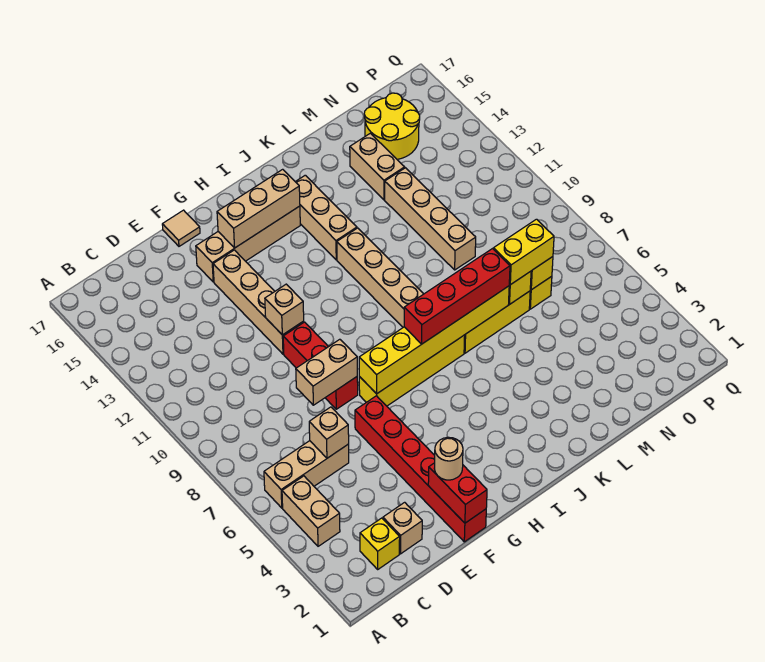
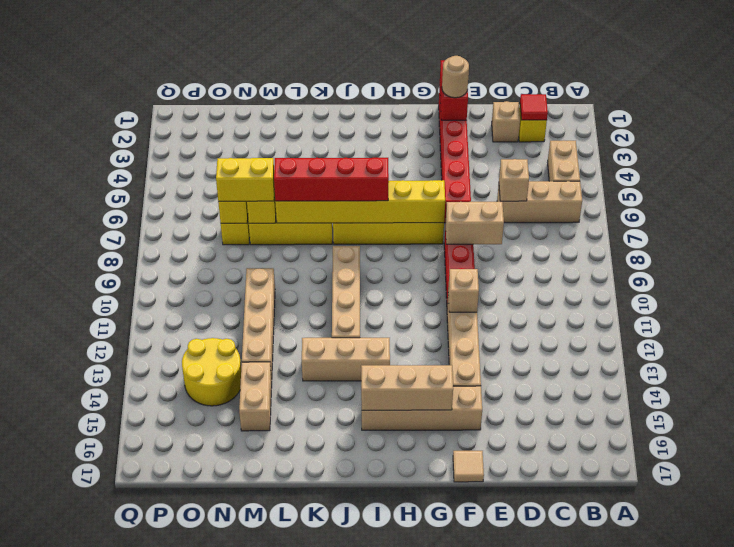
none -> red 1x1 tile [520,94,548,120]
tan 1x3 brick [295,175,357,260] -> tan 1x3 brick turned to [302,338,390,381]
yellow 2x2 round brick [364,93,420,159] -> yellow 2x2 round brick moved to [182,338,241,406]

